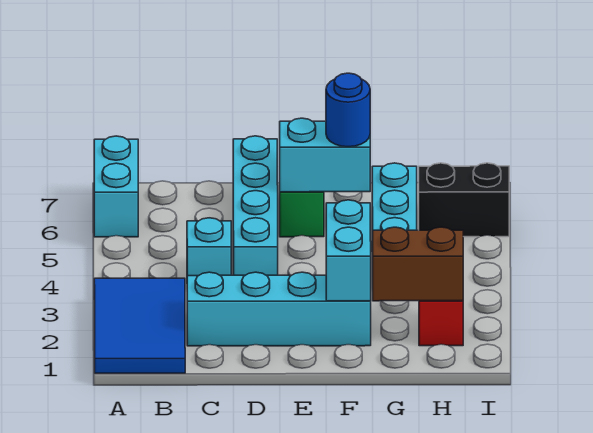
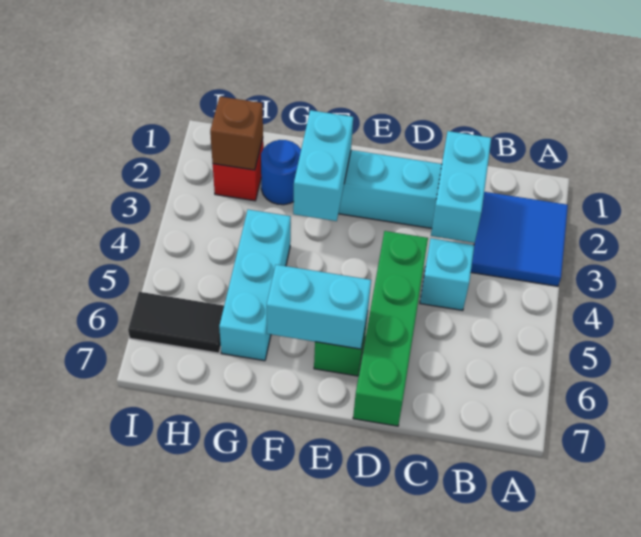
blue 2x3 tile [94,278,185,373] -> blue 2x2 tile [471,192,568,286]
cyan 1x2 brick [94,136,138,237] -> cyan 1x2 brick moved to [431,131,491,243]
cyan 1x4 brick [233,136,278,275] -> green 1x4 brick [353,231,428,426]
blue 1x1 round brick [326,73,370,147] -> blue 1x1 round brick moved to [261,140,301,205]
brown 1x2 brick [373,227,463,301] -> brown 1x1 brick [210,97,263,170]
black 1x2 brick [419,163,509,237] -> black 1x2 tile [128,292,224,353]

